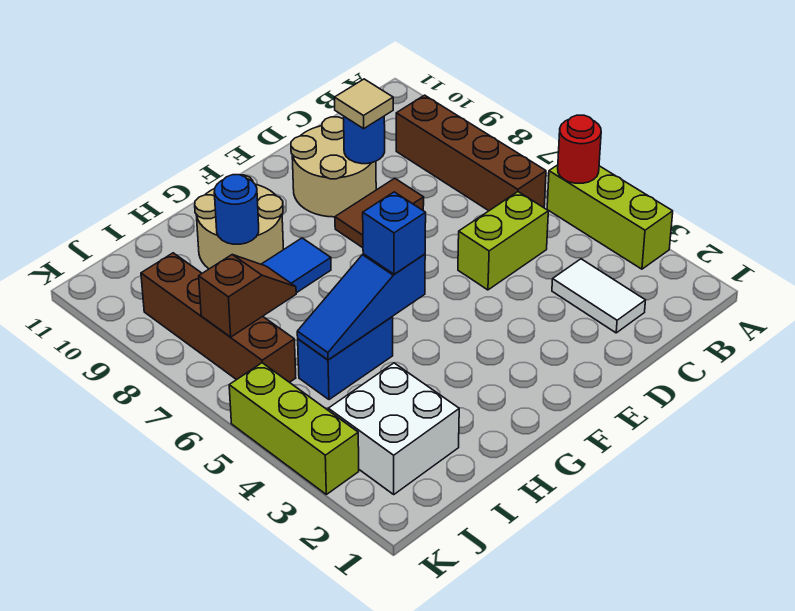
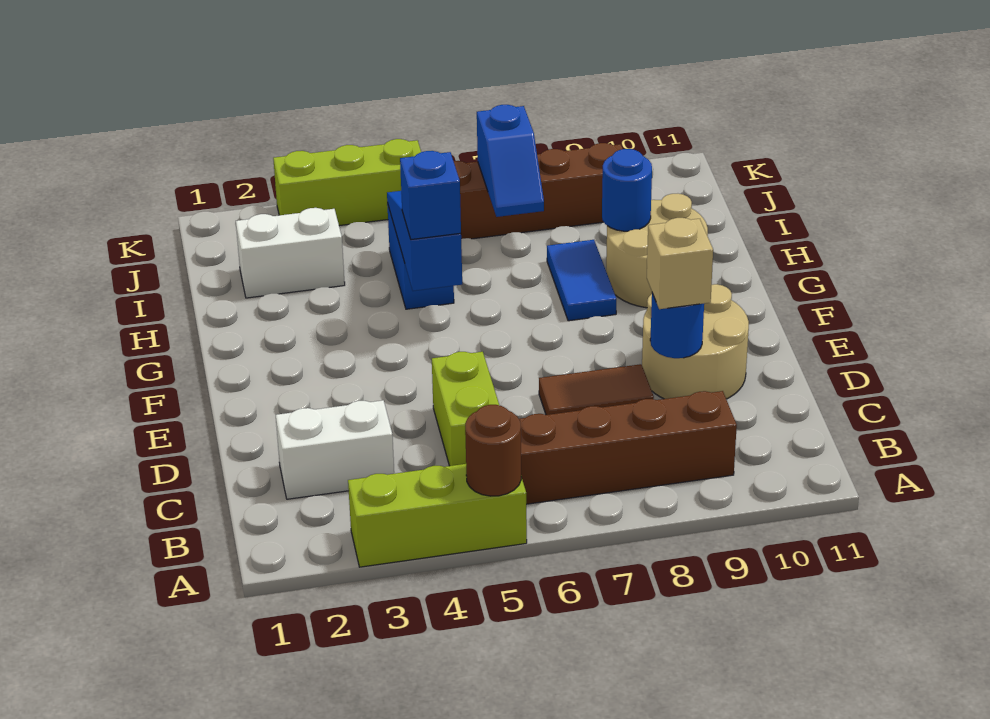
red 1x1 round brick [558,115,601,183] -> brown 1x1 round brick [465,405,521,496]
white 1x2 tile [552,259,645,333] -> white 1x2 brick [276,400,394,499]
brown 1x2 tile [335,178,424,248] -> brown 1x2 tile turned to [539,364,654,415]
tan 1x1 tile [334,79,393,129] -> tan 1x1 brick [647,218,713,309]
white 2x2 brick [328,363,459,494] -> white 1x2 brick [236,208,345,298]
brown 1x2 slope [199,255,296,337] -> blue 1x2 slope [477,105,544,217]

